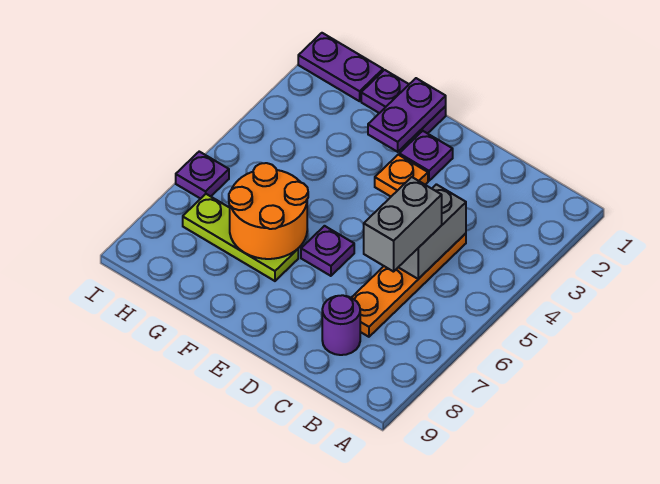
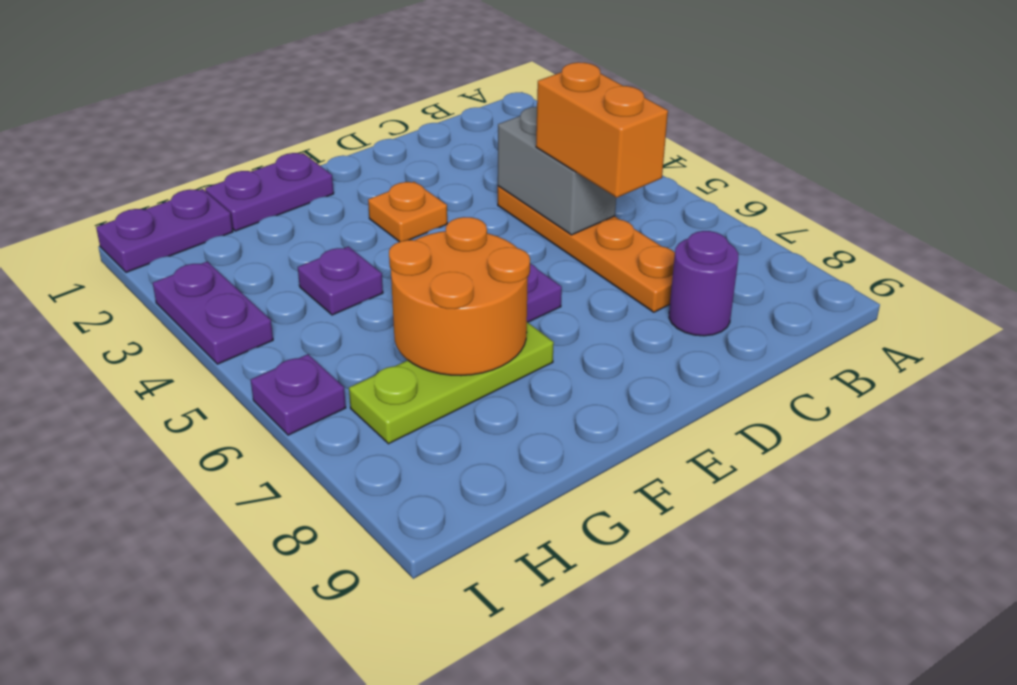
grey 1x2 brick [364,177,442,272] -> orange 1x2 brick [536,62,668,198]
purple 1x1 plate [399,131,453,181] -> purple 1x1 plate moved to [298,247,383,315]
purple 1x2 plate [368,78,446,152] -> purple 1x2 plate moved to [153,262,273,364]

